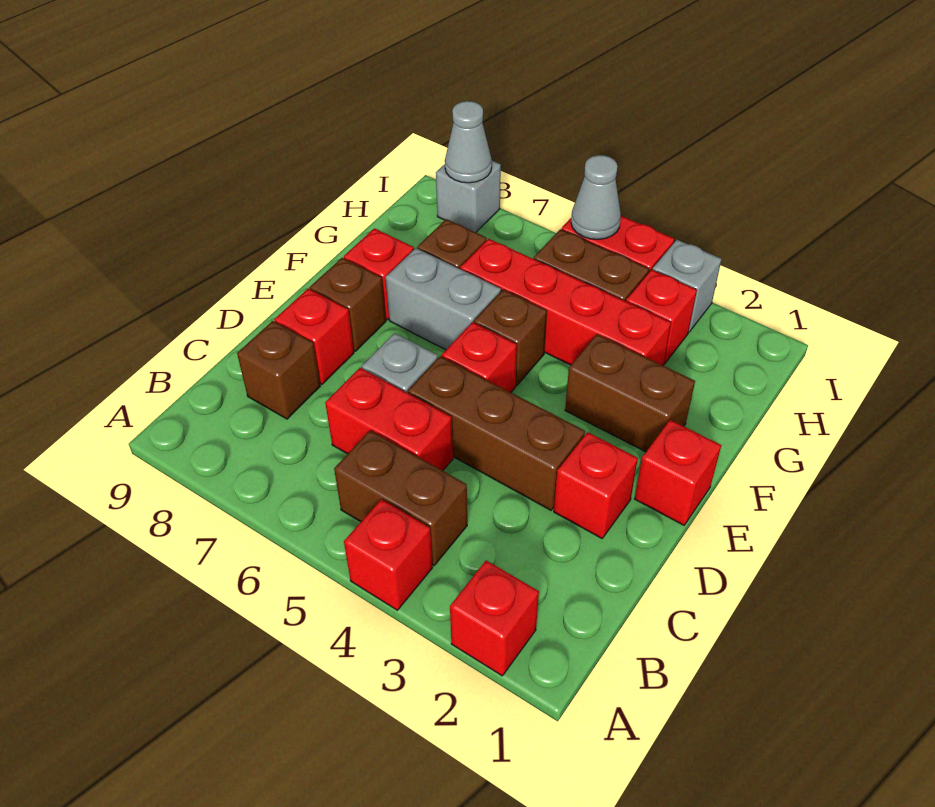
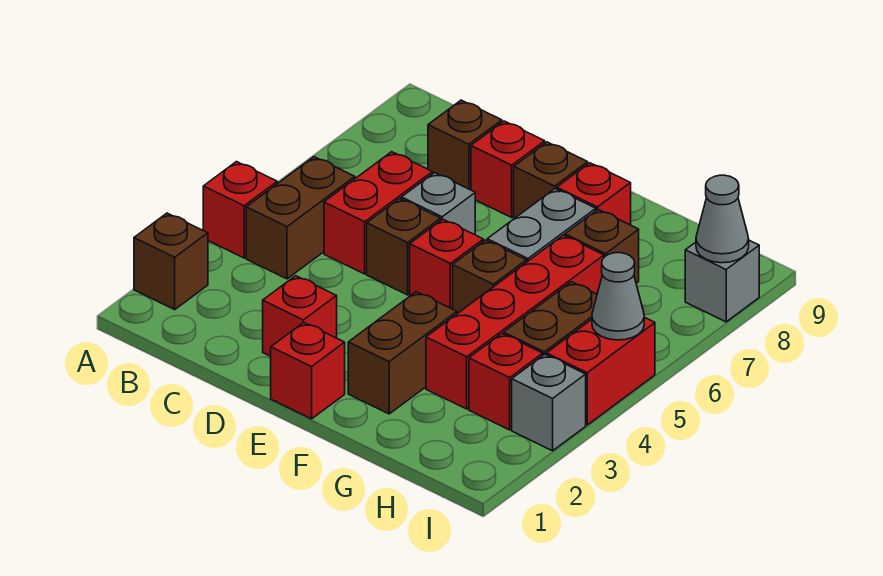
red 1x1 brick [450,561,539,676] -> brown 1x1 brick [134,213,208,310]
brown 1x3 brick [408,356,585,510] -> brown 1x1 brick [367,199,441,295]

